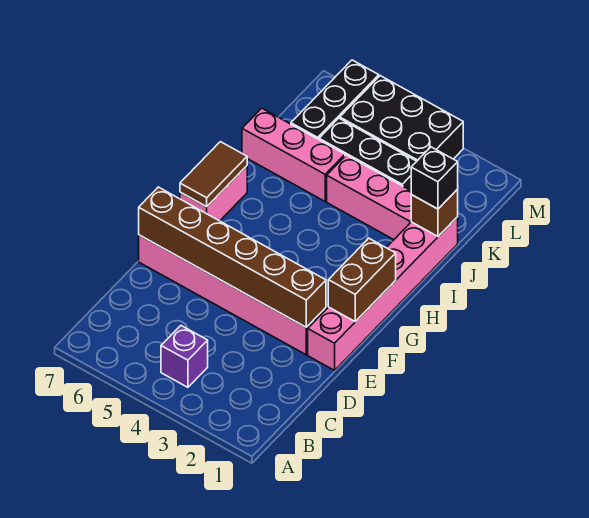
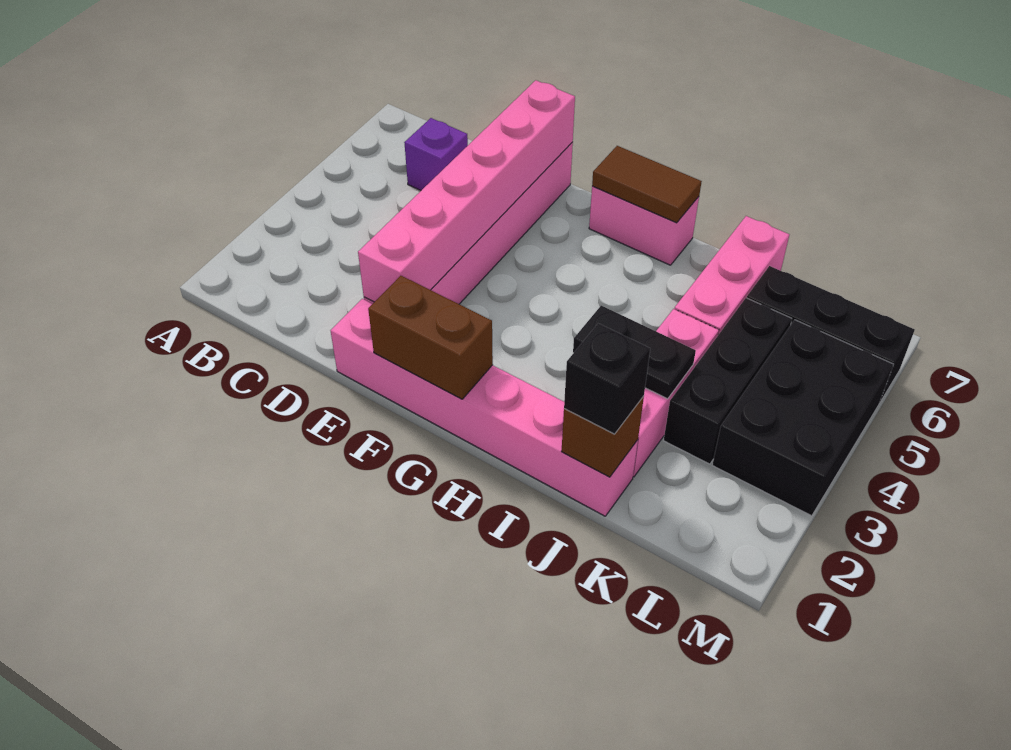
purple 1x1 brick [161,326,208,387] -> purple 1x1 brick moved to [404,118,468,190]
brown 1x6 brick [139,187,326,327] -> pink 1x6 brick [358,80,575,302]
none -> black 1x2 plate [573,306,696,399]

